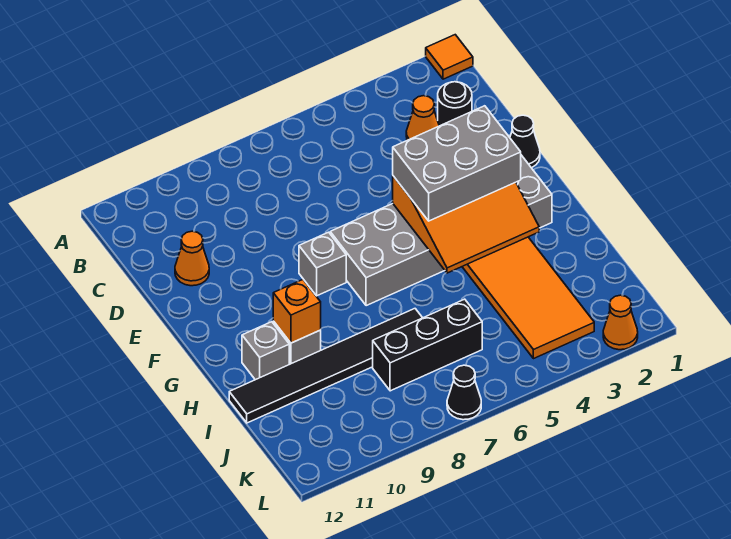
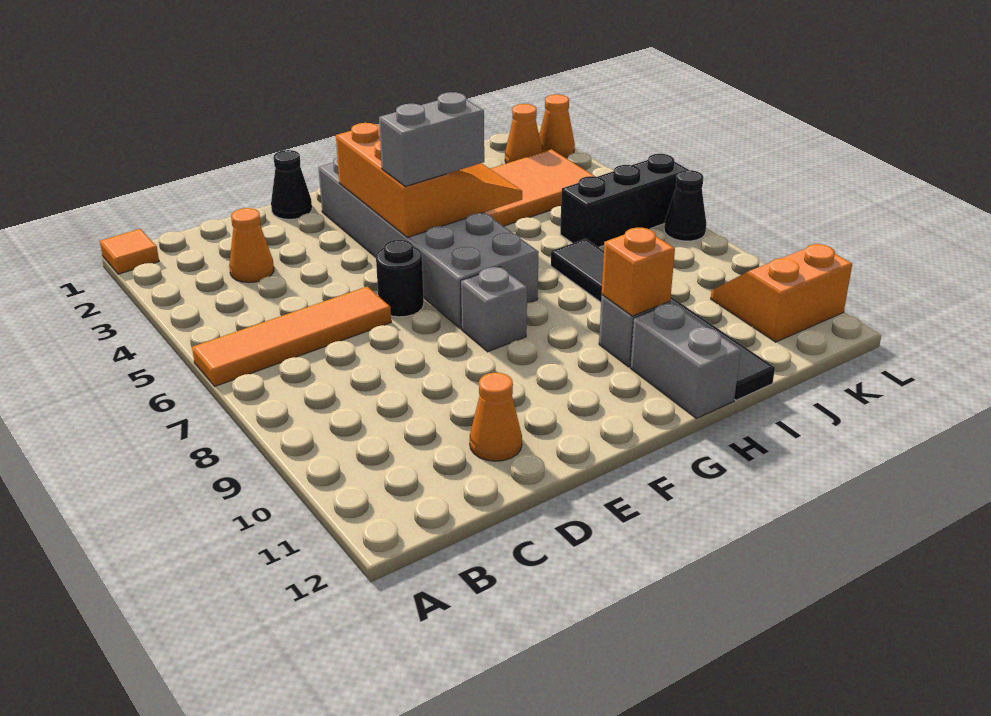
none -> orange 1x4 tile [192,287,391,386]
black 1x1 round brick [438,82,472,126] -> black 1x1 round brick moved to [376,240,424,317]
grey 2x3 brick [393,106,521,221] -> grey 1x2 brick [379,92,484,186]
grey 1x1 brick [242,322,289,380] -> grey 1x2 brick [630,303,741,418]
black 1x3 brick [373,299,482,391] -> black 1x3 brick turned to [560,154,688,247]
none -> orange 1x1 cone [505,104,542,163]
none -> orange 2x2 slope [711,244,852,342]

